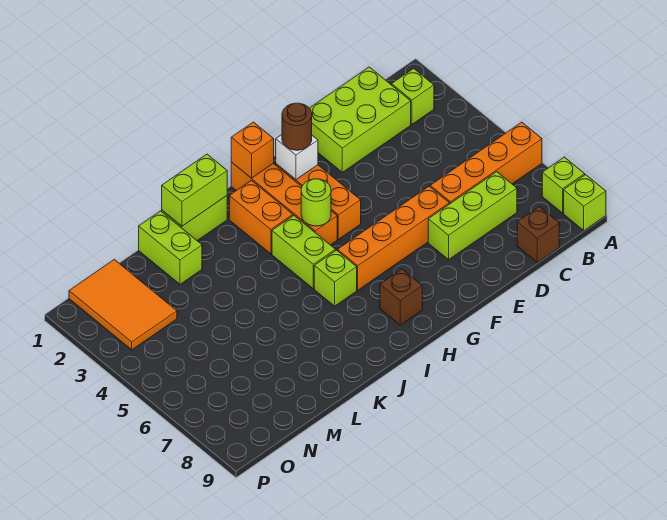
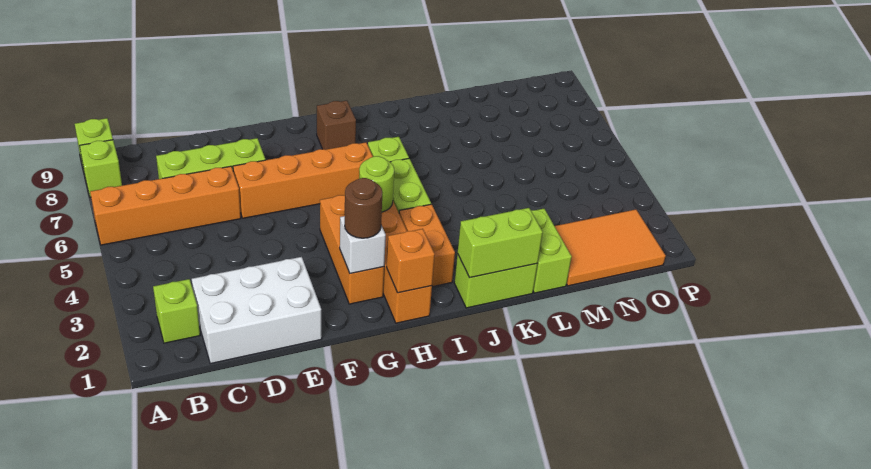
lime 2x3 brick [309,67,411,172] -> white 2x3 brick [192,257,322,364]
brown 1x1 brick [517,207,559,263] -> none
orange 2x3 tile [69,259,177,350] -> orange 2x3 tile turned to [555,209,666,286]

